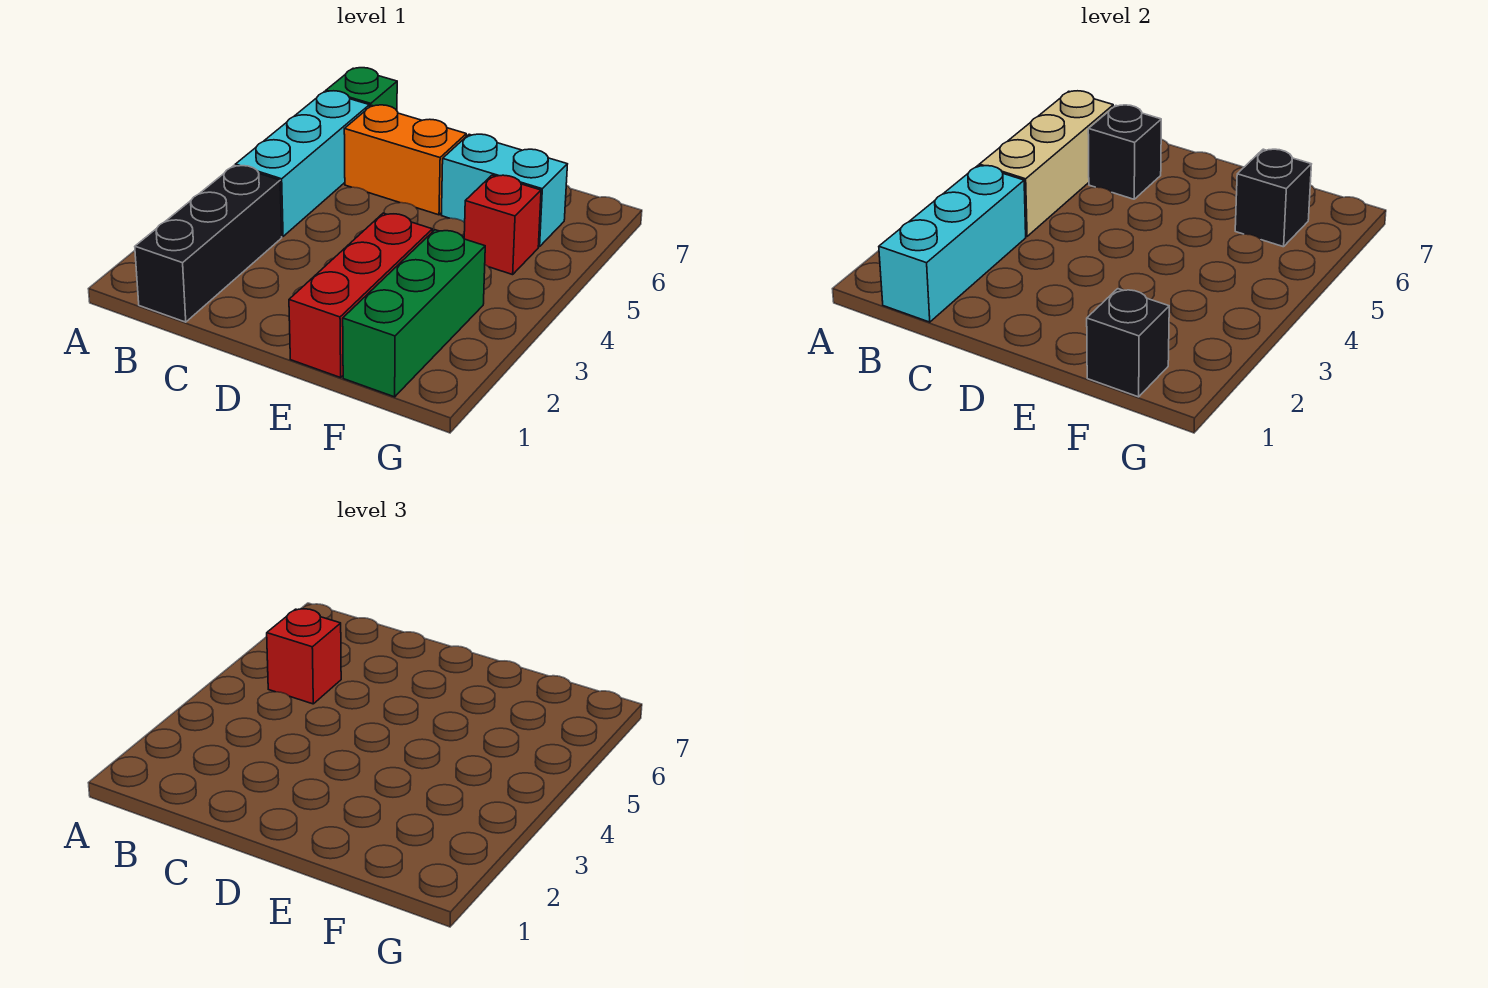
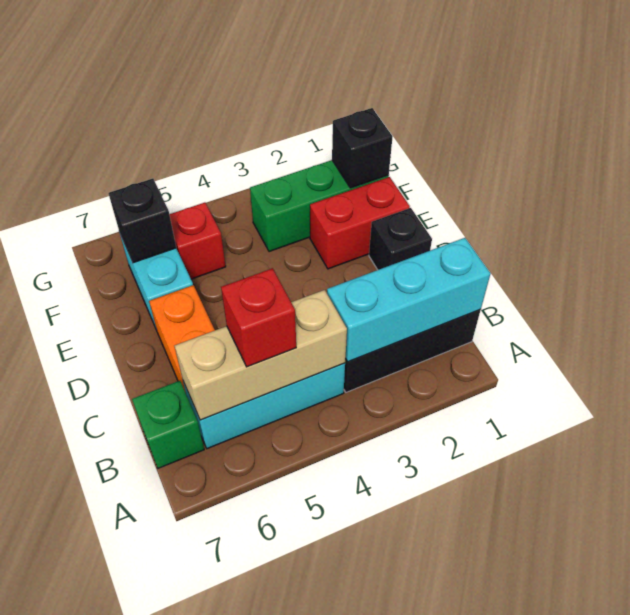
black 1x1 brick [1088,105,1161,199] -> black 1x1 brick moved to [369,208,432,270]
red 1x3 brick [289,213,432,378] -> red 1x2 brick [310,177,410,269]

